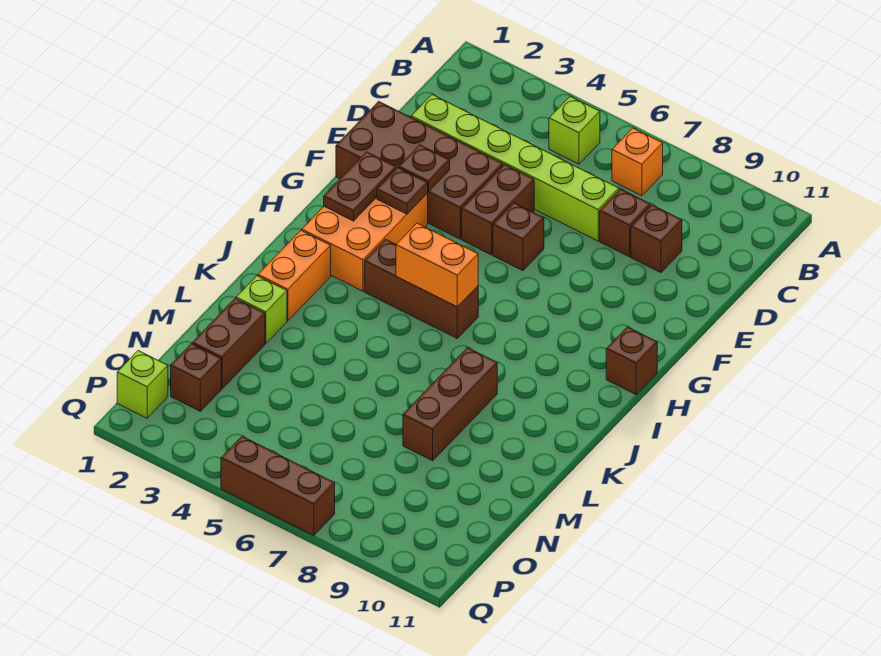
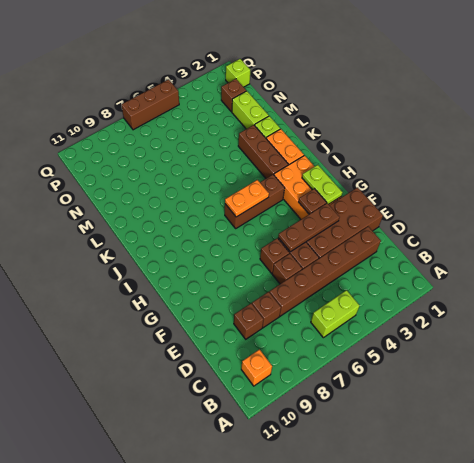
lime 1x1 brick [549,97,600,164] -> lime 1x2 brick [311,290,360,338]
orange 1x1 brick [612,128,663,196] -> orange 1x1 brick moved to [241,349,272,386]
lime 1x6 brick [411,95,619,241] -> brown 1x6 brick [270,227,381,316]
brown 1x1 plate [399,145,450,192] -> brown 1x3 plate [278,203,340,252]
brown 1x2 plate [324,152,396,221] -> lime 1x2 plate [302,165,342,204]
brown 1x1 brick [606,327,657,395] -> brown 1x1 brick moved to [272,254,302,284]
orange 1x2 brick [396,223,478,307] -> orange 1x2 plate [225,180,269,217]
brown 1x3 brick [403,348,497,461] -> brown 1x3 brick moved to [238,125,288,178]
brown 1x2 brick [192,298,265,389] -> lime 1x2 brick [232,91,269,129]

